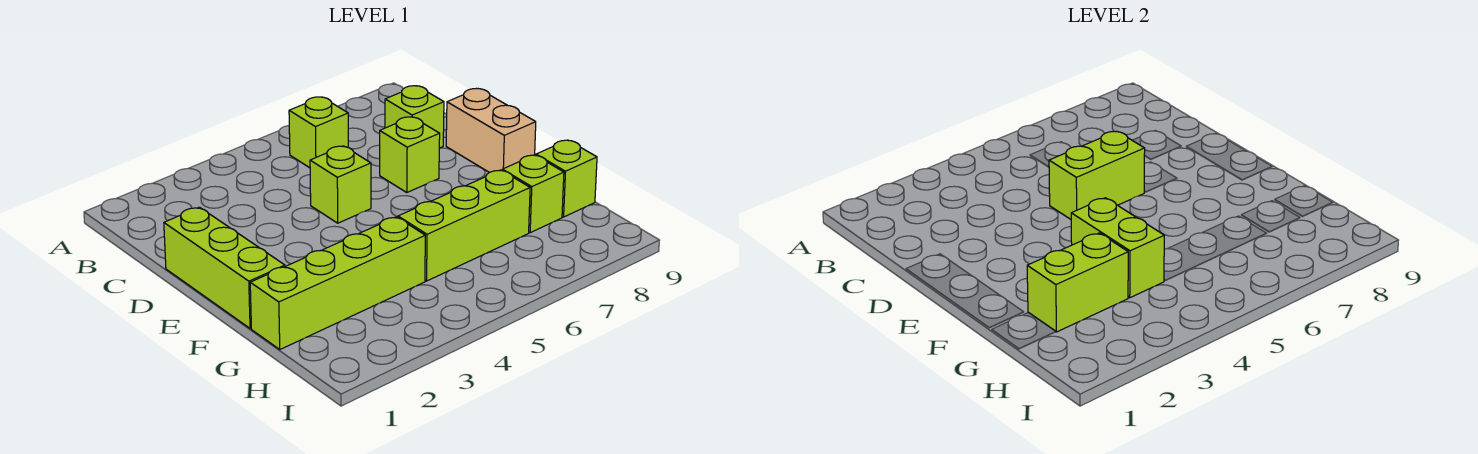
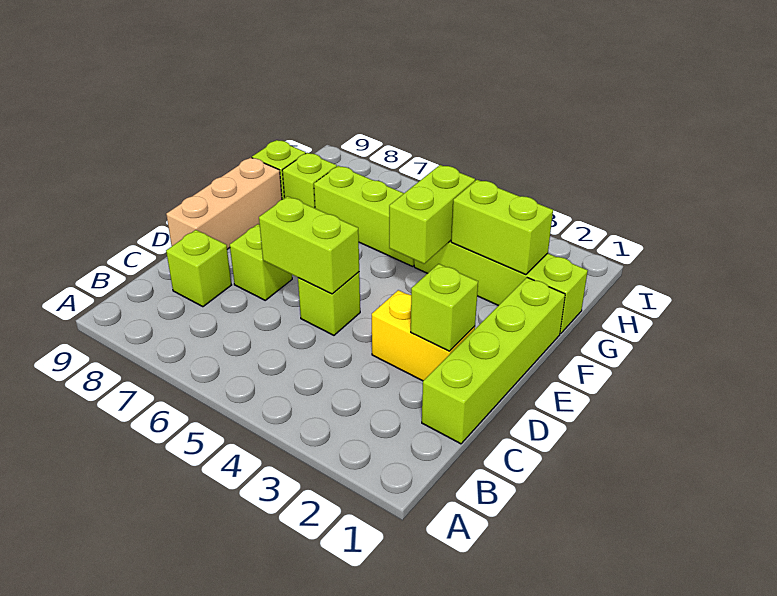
lime 1x1 brick [289,97,348,168] -> lime 1x1 brick moved to [411,264,478,351]
lime 1x3 brick [164,207,285,329] -> lime 1x4 brick [422,278,565,444]
none -> yellow 1x2 brick [372,290,475,381]
tan 1x2 brick [446,88,536,173] -> tan 1x3 brick [166,157,282,249]

